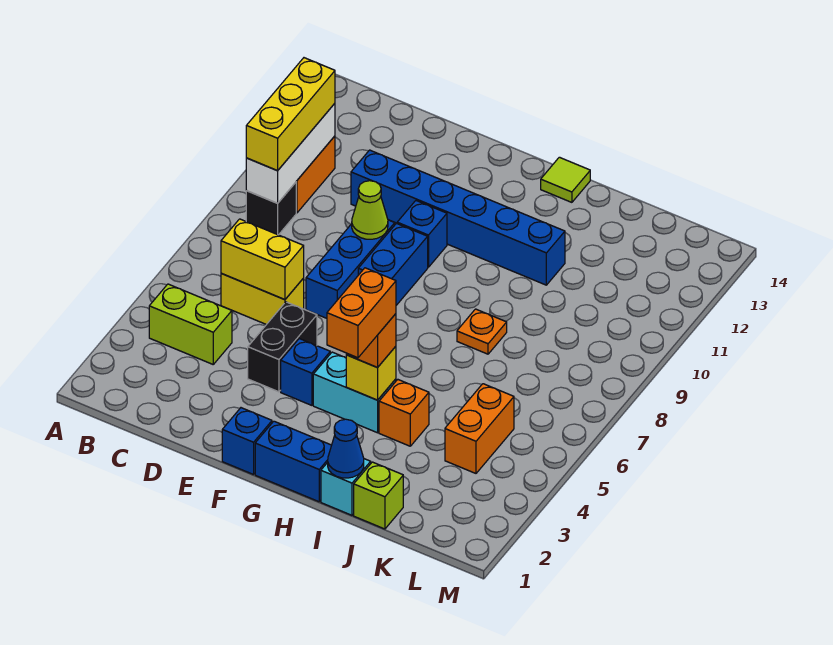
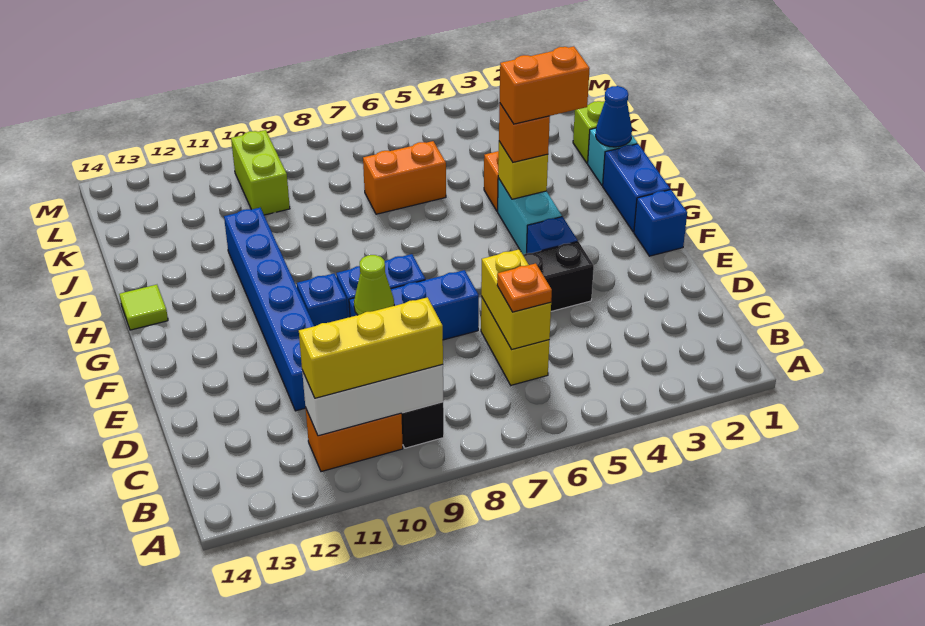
lime 1x2 brick [149,284,232,364] -> lime 1x2 brick moved to [231,130,290,215]
orange 1x1 plate [457,309,507,354] -> orange 1x1 plate moved to [497,263,552,312]
orange 1x2 brick [445,384,514,473] -> orange 1x2 brick moved to [363,141,446,214]

